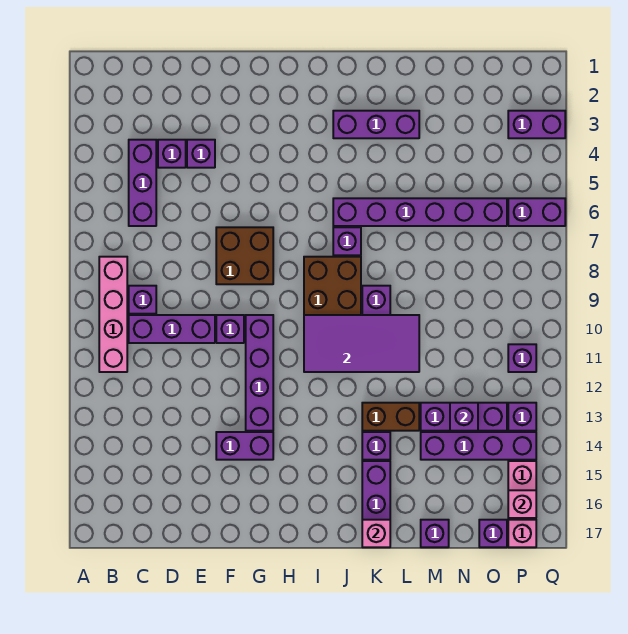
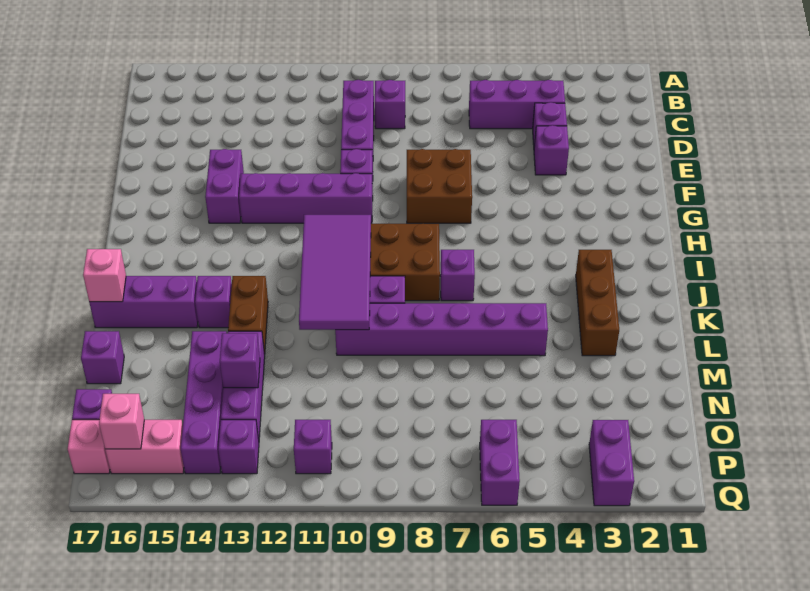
pink 1x4 brick [99,257,127,372] -> none
purple 1x3 brick [333,111,419,138] -> brown 1x3 brick [576,250,619,356]
purple 1x6 brick [333,198,507,226] -> purple 1x6 brick turned to [335,303,548,356]

